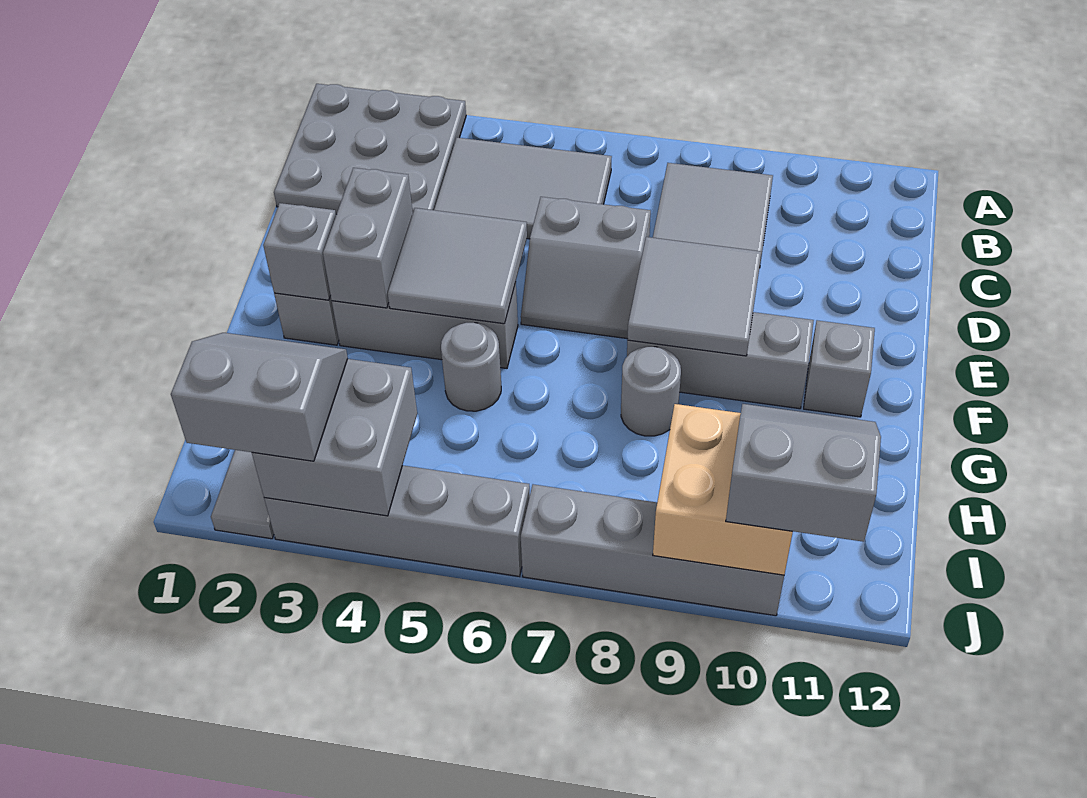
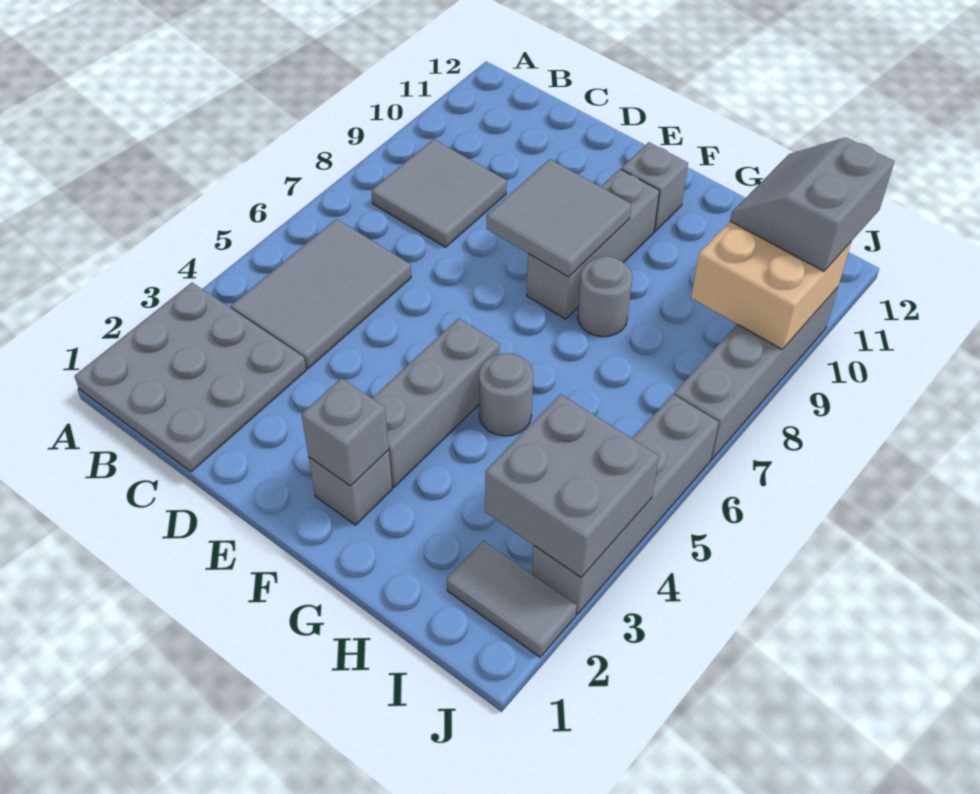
grey 2x2 slope [521,197,651,339] -> none
grey 1x2 brick [323,168,413,308] -> none
grey 2x2 tile [388,208,527,324] -> none
grey 2x2 slope [171,333,348,461] -> none

